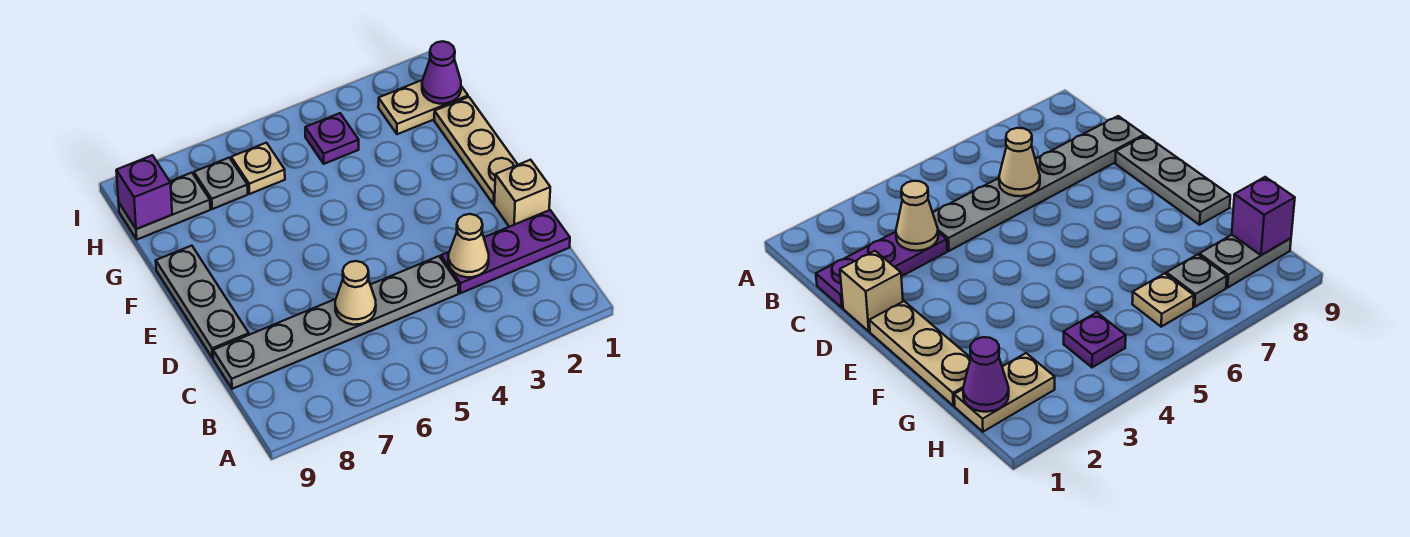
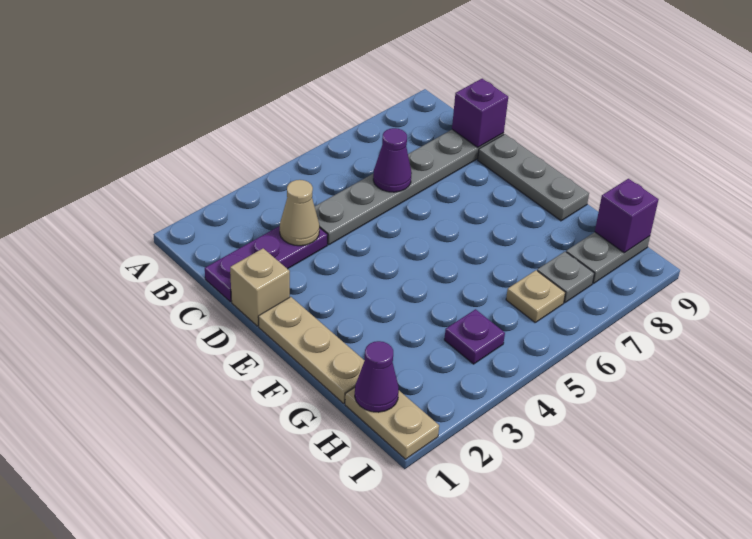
tan 1x1 cone [335,261,376,325] -> purple 1x1 cone [373,128,412,192]
none -> purple 1x1 brick [452,79,508,147]
tan 1x2 plate [378,80,468,134] -> tan 1x2 plate turned to [345,388,439,459]

